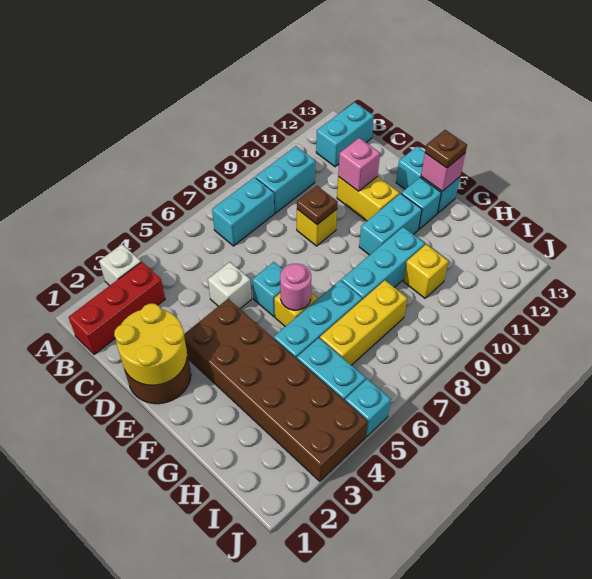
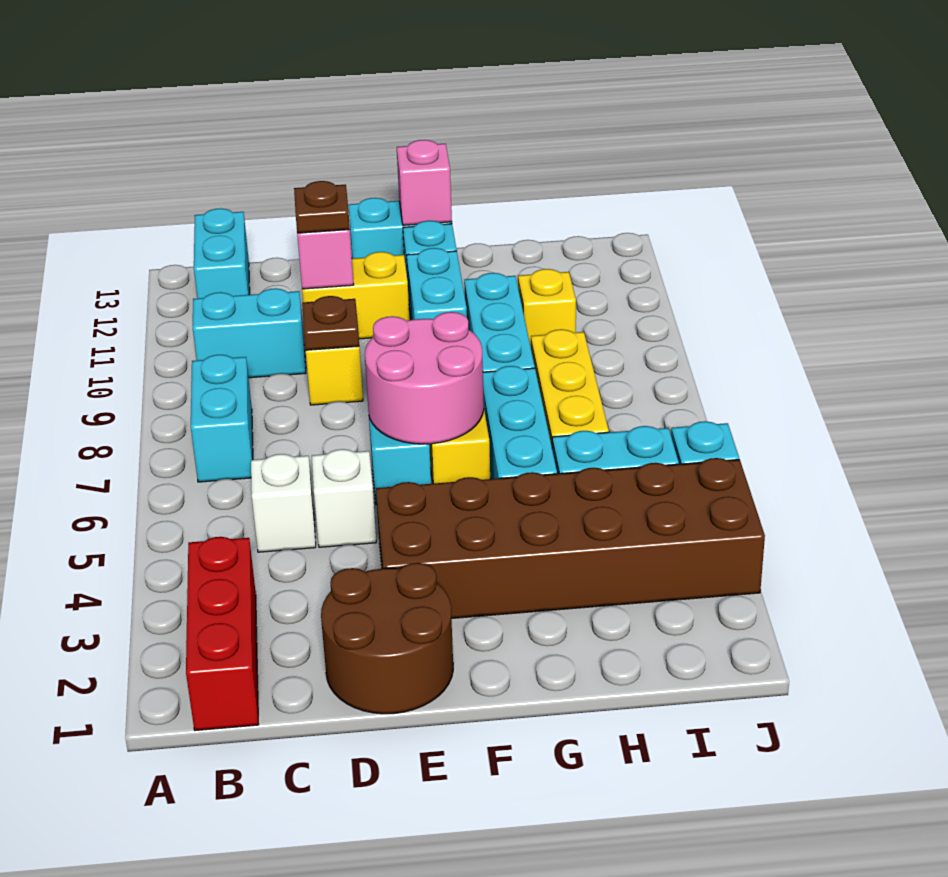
white 1x1 brick [99,244,141,286] -> white 1x1 brick moved to [251,454,316,552]
cyan 1x2 brick [256,146,315,213] -> cyan 1x2 brick turned to [193,288,306,378]
yellow 2x2 round brick [114,304,187,385] -> none
pink 1x1 round brick [280,264,311,310] -> pink 2x2 round brick [365,312,484,444]
brown 1x1 plate [425,130,467,168] -> brown 1x1 plate moved to [294,181,350,233]

